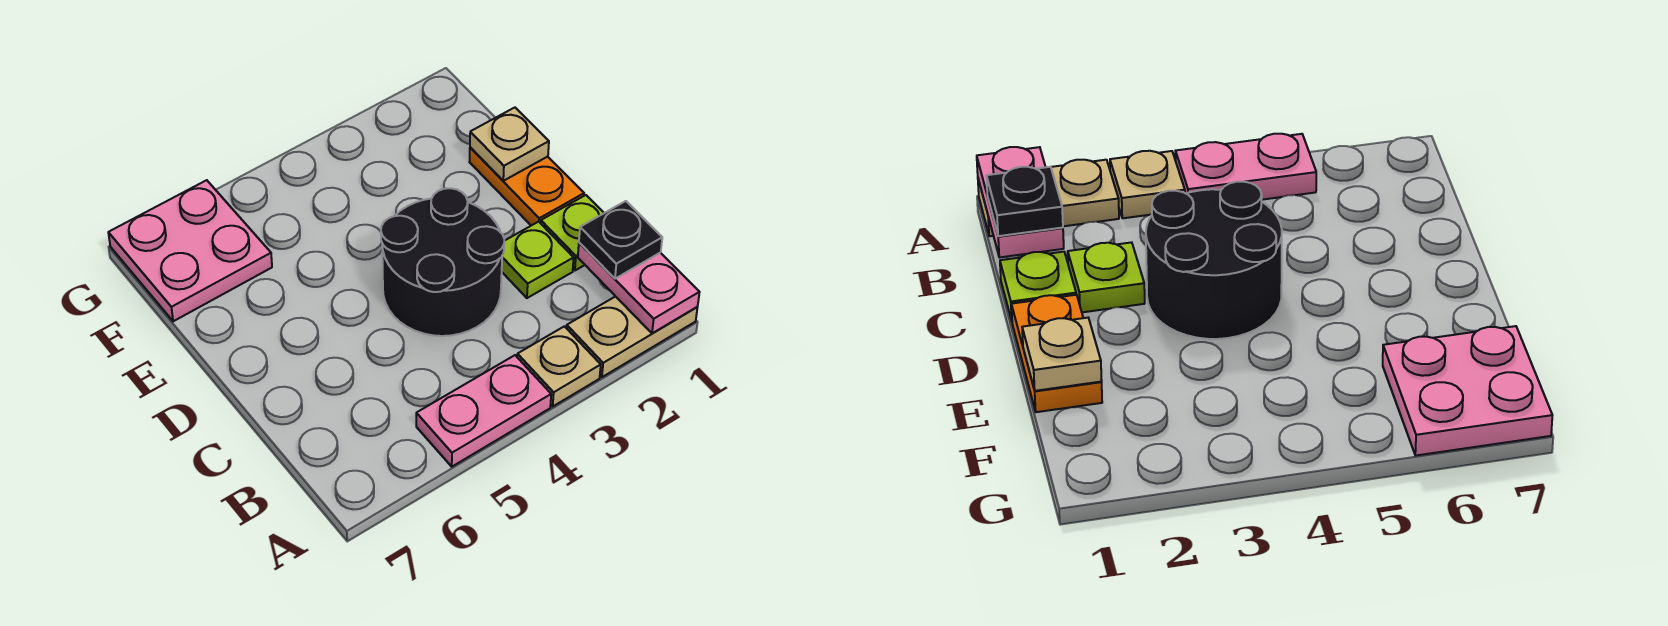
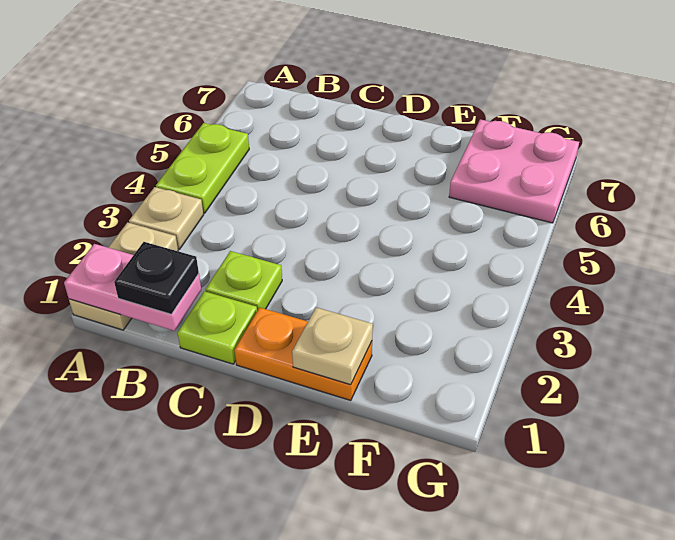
pink 1x2 plate [416,355,551,467] -> lime 1x2 plate [156,123,249,213]
black 2x2 round brick [381,188,504,336] -> none

